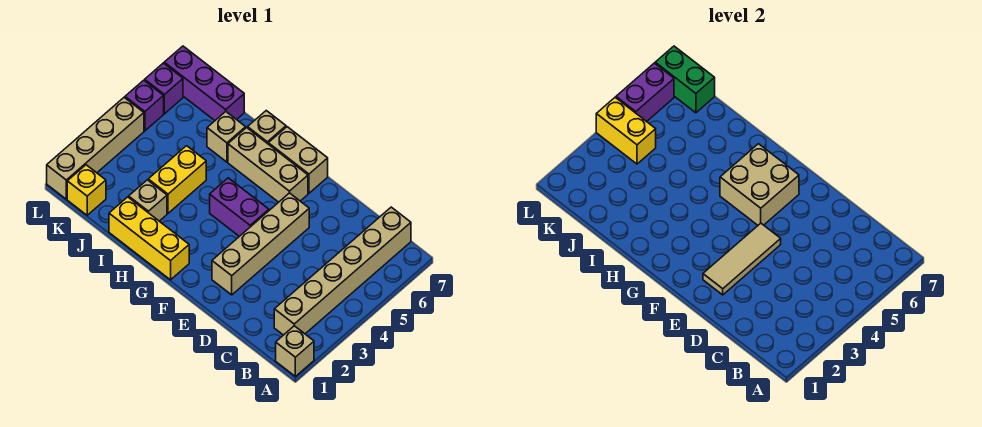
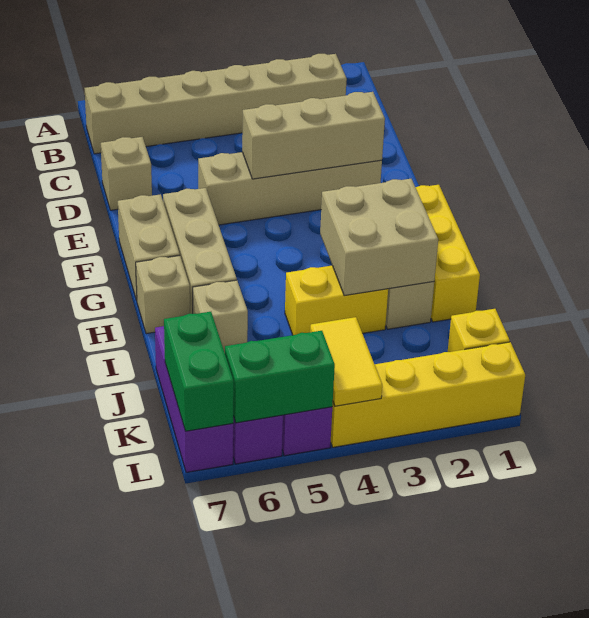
tan 1x1 brick [276,326,314,376] -> tan 1x1 brick moved to [101,137,152,210]
tan 1x3 tile [703,223,781,295] -> tan 1x3 brick [242,92,385,179]
purple 1x2 brick [210,178,269,236] -> none
tan 2x2 brick [720,144,799,225] -> tan 2x2 brick moved to [320,179,438,296]
yellow 1x2 brick [596,98,656,164] -> yellow 1x2 tile [310,317,382,406]
tan 1x4 brick [47,98,144,199] -> yellow 1x4 brick [331,342,525,447]
purple 1x2 brick [616,63,674,122] -> green 1x2 brick [225,331,335,423]

